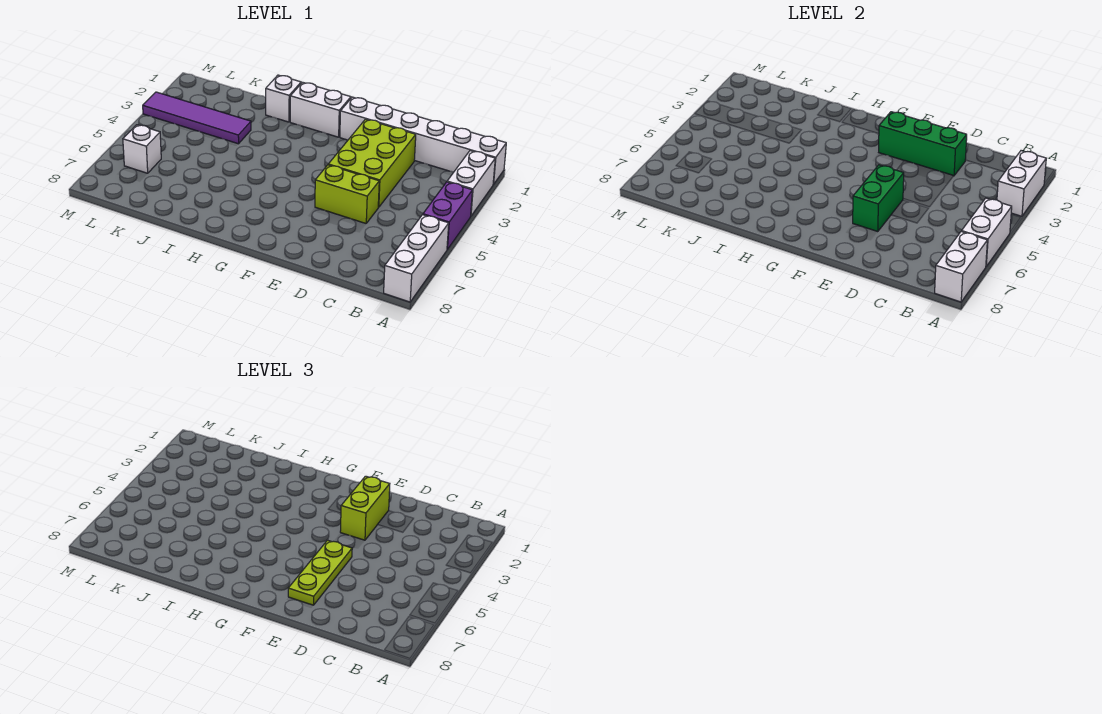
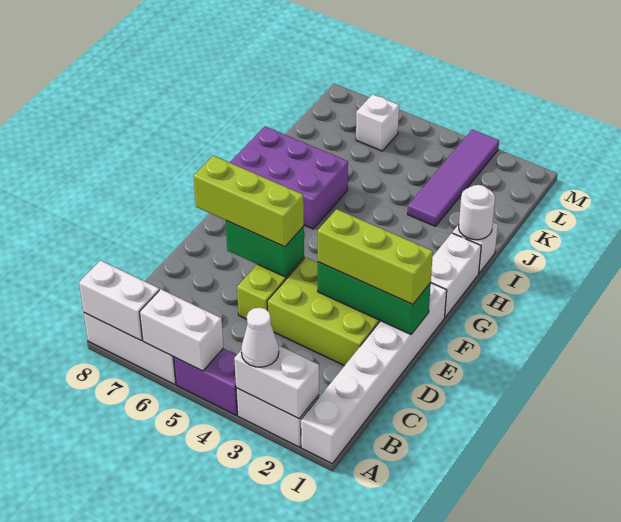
none -> white 1x1 cone [241,308,279,367]
green 1x3 brick [879,112,967,176] -> green 1x3 brick turned to [318,262,431,334]
lime 1x2 brick [340,476,390,540] -> lime 1x3 brick [318,209,433,304]
lime 1x3 plate [288,540,352,605] -> lime 1x3 brick [193,156,304,247]
none -> purple 2x3 brick [230,127,348,229]
none -> white 1x1 round brick [459,185,495,240]

